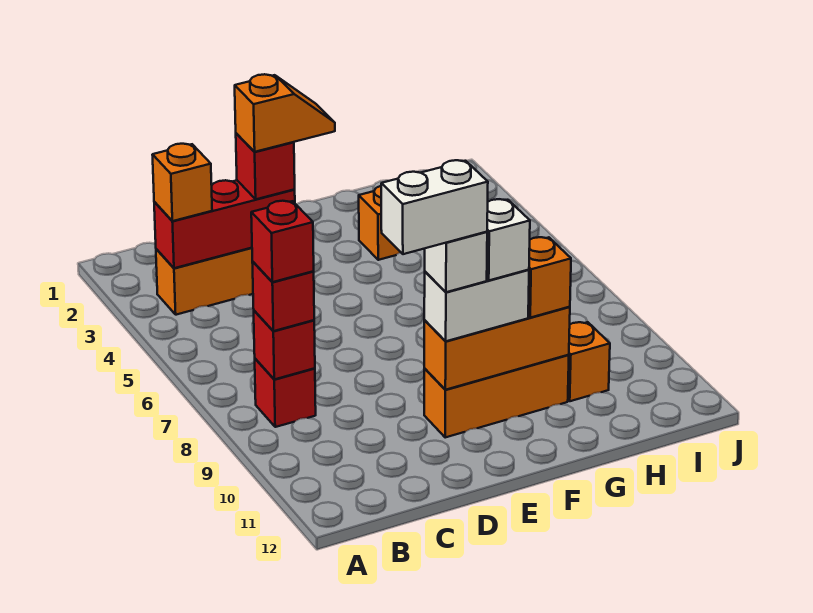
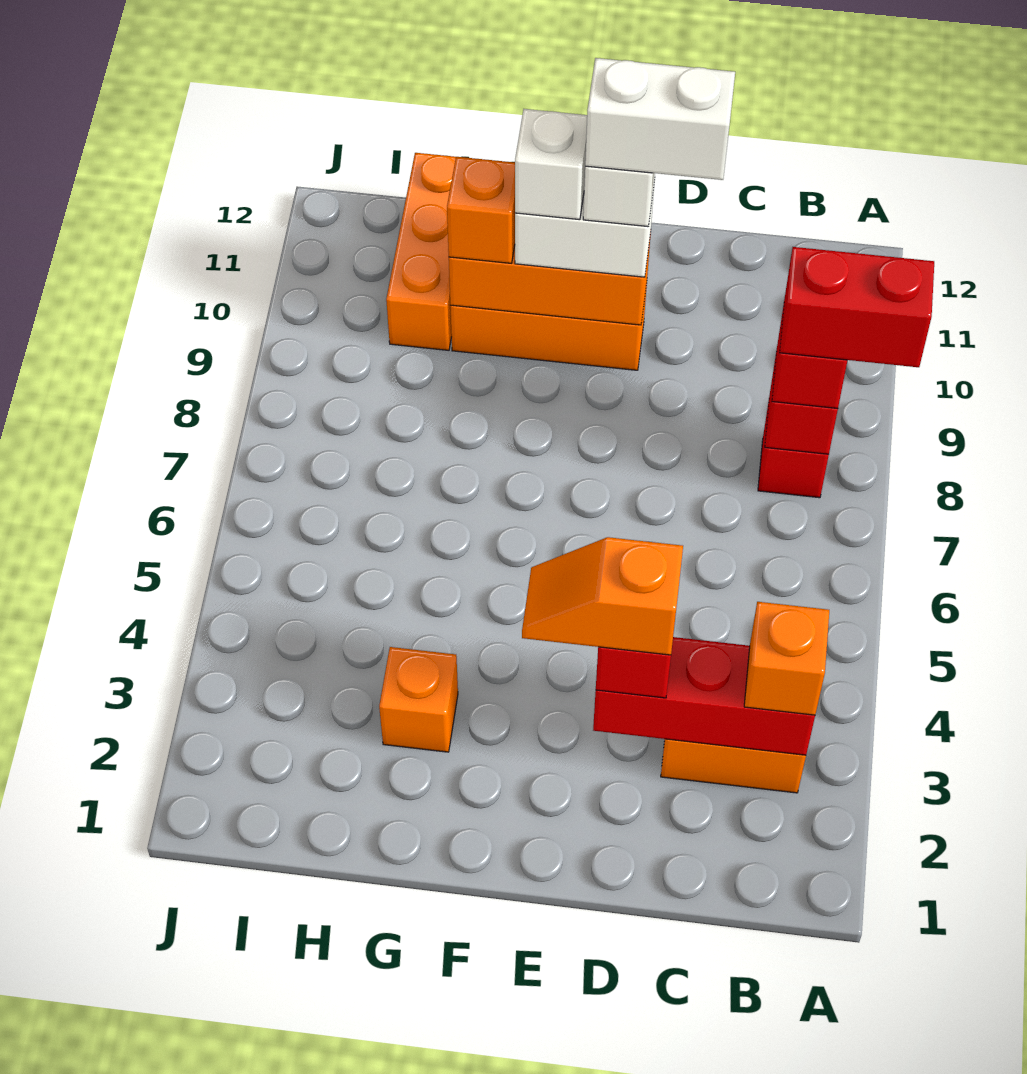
red 1x1 brick [251,201,314,282] -> red 1x2 brick [780,247,934,367]
orange 1x1 brick [568,322,610,401] -> orange 1x3 brick [386,153,456,350]

